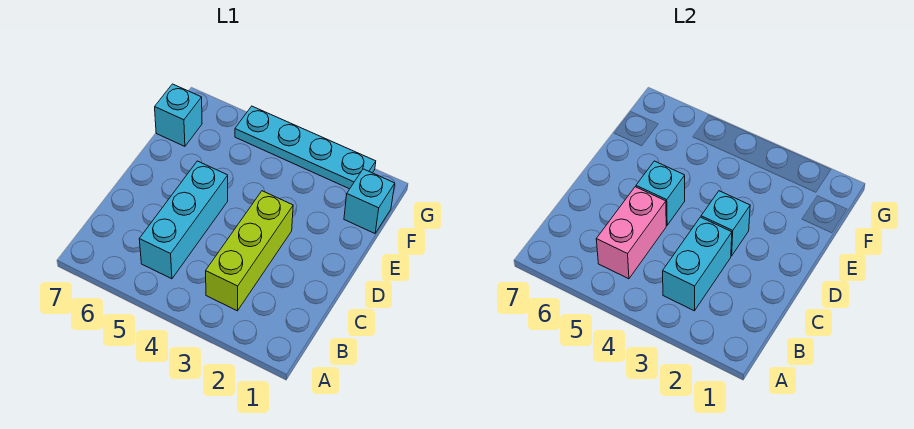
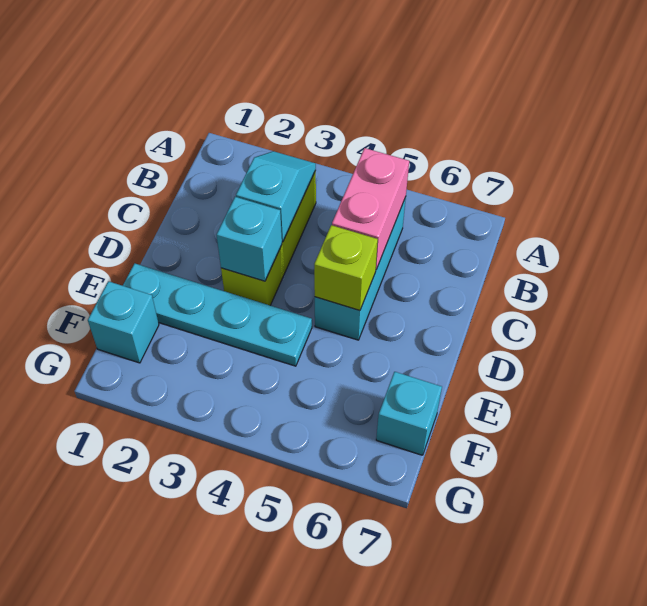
cyan 1x2 brick [663,217,732,311] -> cyan 1x2 slope [236,151,316,242]
cyan 1x1 brick [636,161,685,225] -> lime 1x1 brick [314,225,378,311]
cyan 1x4 plate [235,106,376,189] -> cyan 1x4 plate moved to [123,263,312,366]

